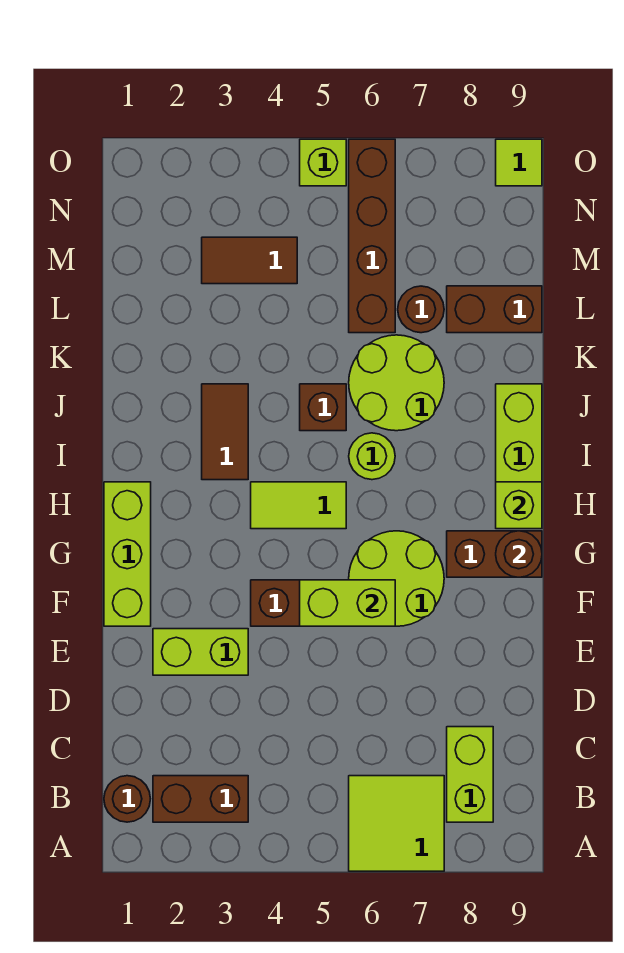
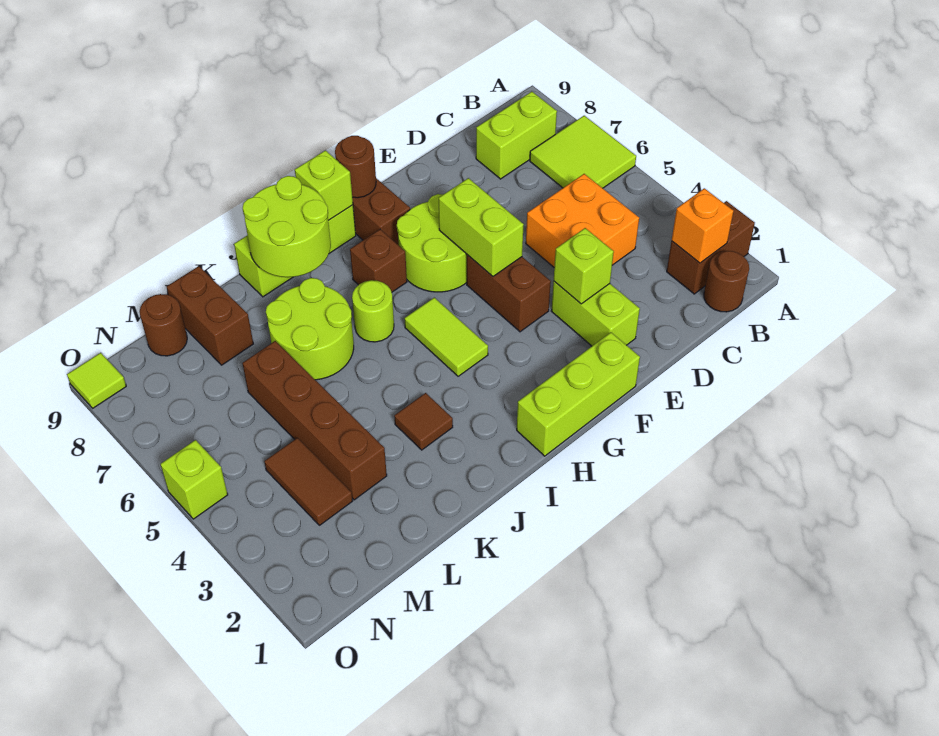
brown 1x2 brick [153,776,248,822] -> brown 1x2 brick turned to [667,201,755,294]
none -> orange 1x1 brick [672,188,733,263]
none -> orange 2x2 brick [526,174,639,267]
none -> lime 1x1 brick [554,228,614,304]
brown 1x2 tile [202,384,248,480] -> brown 1x1 tile [394,393,453,450]
none -> lime 2x2 round brick [243,176,331,277]
brown 1x1 brick [300,384,346,431] -> brown 1x1 brick moved to [350,229,407,292]
brown 1x4 brick [349,139,395,333] -> brown 1x4 brick turned to [242,341,387,500]
brown 1x1 round brick [398,286,444,333] -> brown 1x1 round brick moved to [140,294,187,356]

